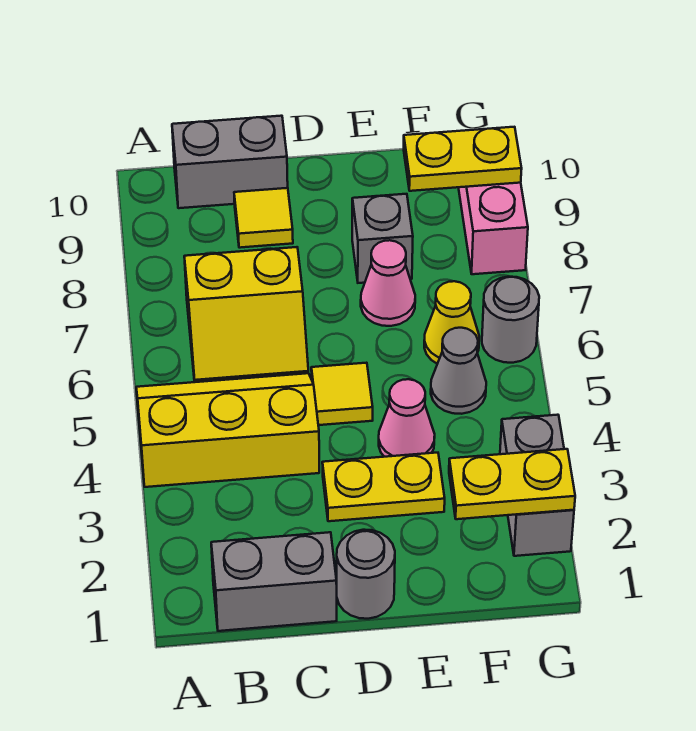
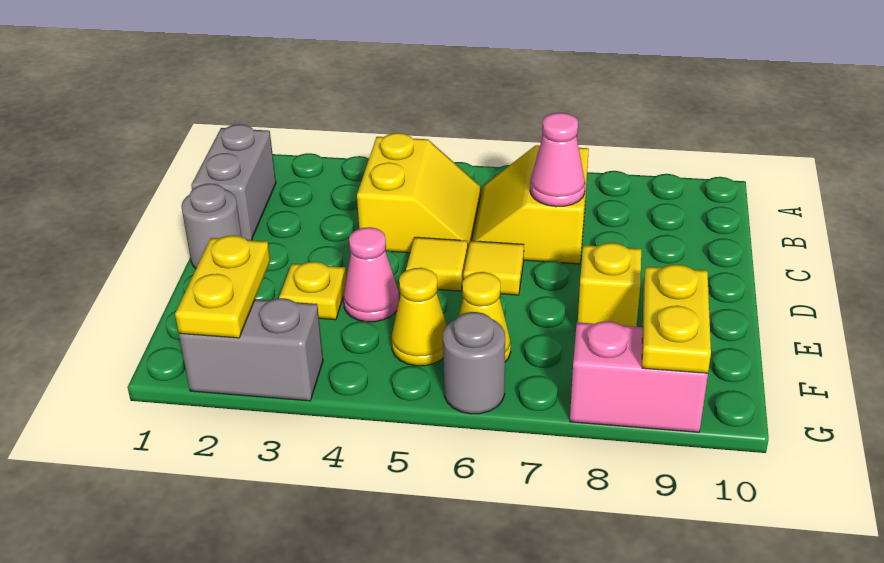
yellow 2x3 slope [136,373,319,487] -> yellow 2x2 slope [357,133,480,253]
grey 1x2 brick [172,116,288,208] -> none
yellow 1x1 tile [234,188,293,248] -> yellow 1x1 tile moved to [464,241,524,295]
yellow 1x2 plate [322,453,445,521] -> yellow 1x1 plate [279,262,346,320]
pink 1x1 cone [361,240,415,326] -> pink 1x1 cone moved to [530,113,585,207]
grey 1x1 brick [352,194,413,283] -> yellow 1x1 brick [578,243,641,327]
grey 1x1 cone [431,328,486,414] -> yellow 1x1 cone [392,268,447,366]

